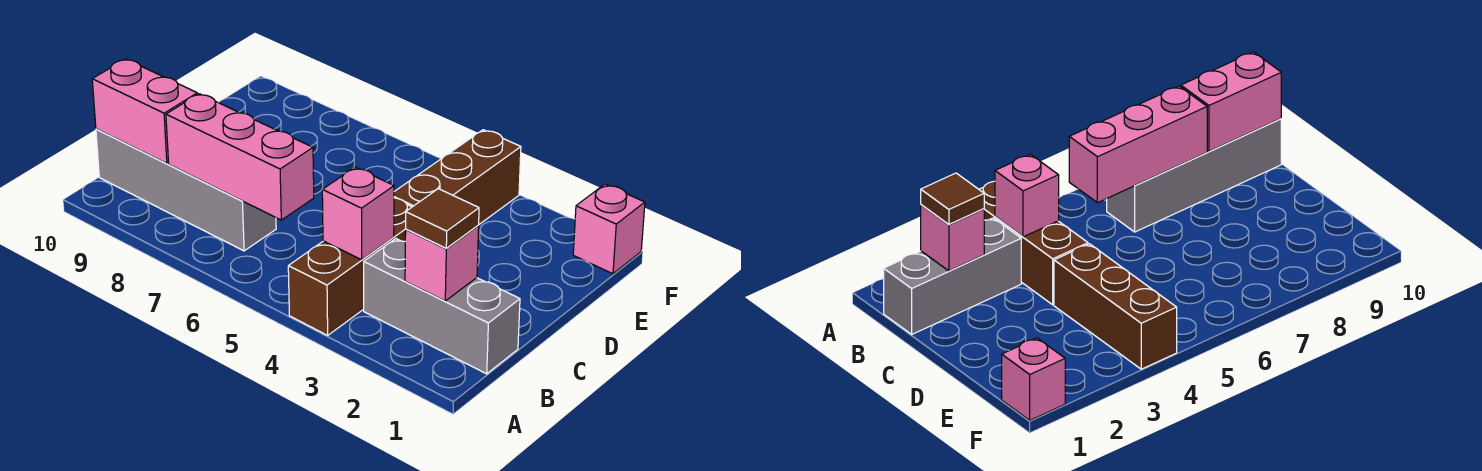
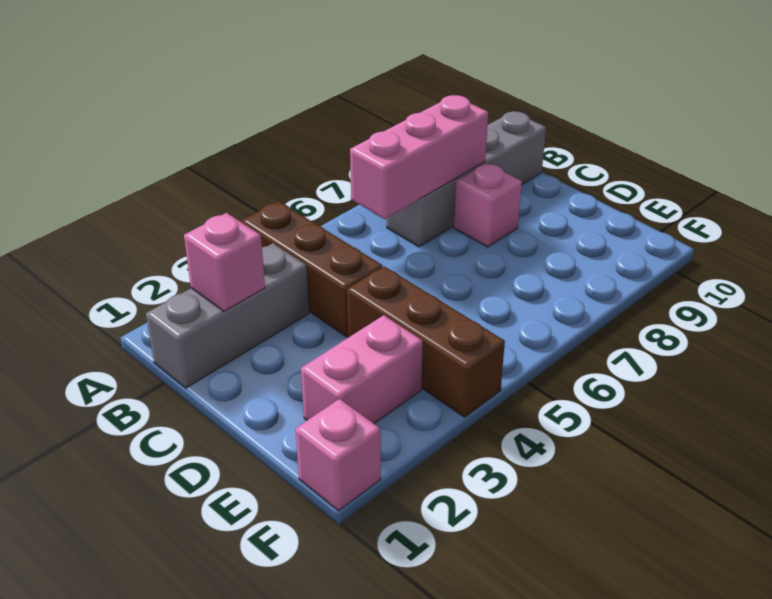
brown 1x1 tile [406,189,479,248] -> none
pink 1x1 brick [322,167,394,260] -> pink 1x1 brick moved to [454,163,522,247]
pink 1x2 brick [92,59,197,164] -> pink 1x2 brick moved to [301,315,423,423]

